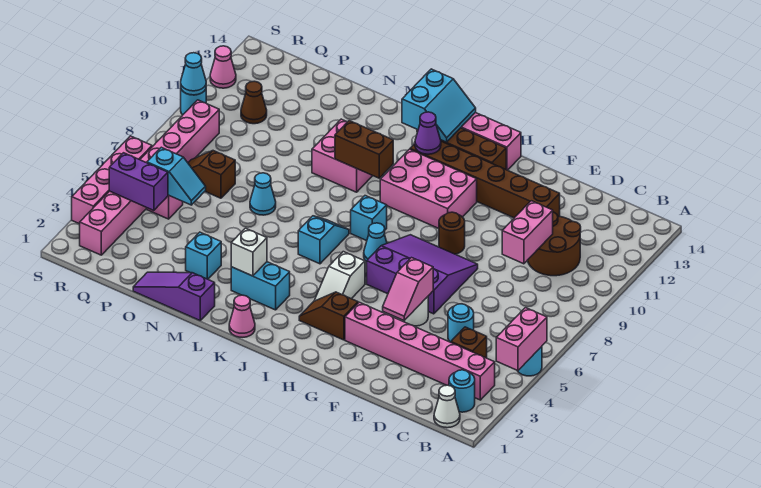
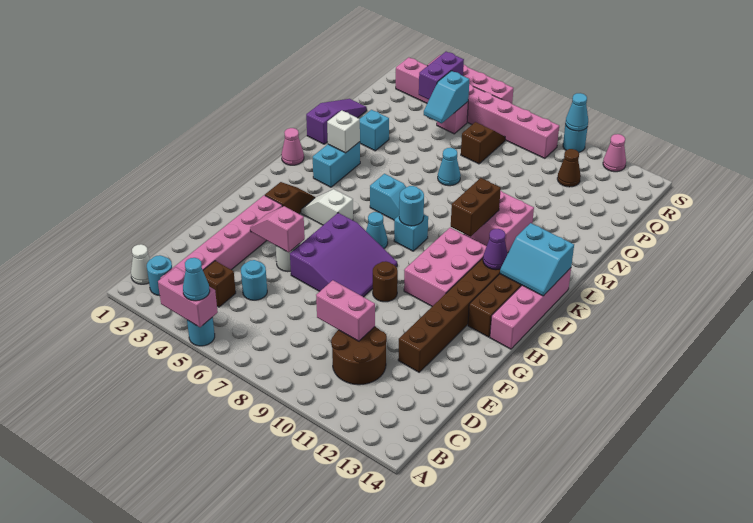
none -> cyan 1x1 cone [183,258,210,301]
none -> cyan 1x1 round brick [399,186,424,226]

